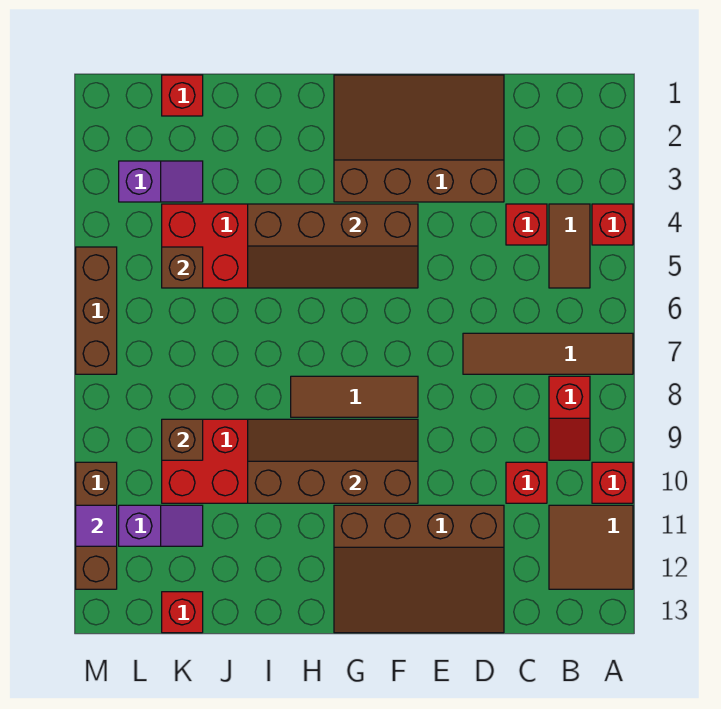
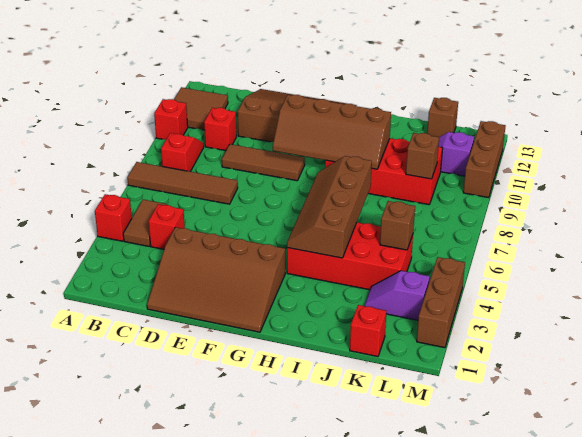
brown 2x4 slope [248,204,418,288] -> brown 2x4 slope turned to [287,156,372,258]
brown 1x3 tile [291,376,418,417] -> brown 1x3 tile moved to [222,144,305,181]
red 1x1 brick [162,592,203,633] -> brown 1x1 brick [427,98,458,137]
brown 1x3 brick [76,247,117,374] -> brown 1x3 brick moved to [417,257,465,348]
purple 1x1 tile [76,505,117,546] -> none

